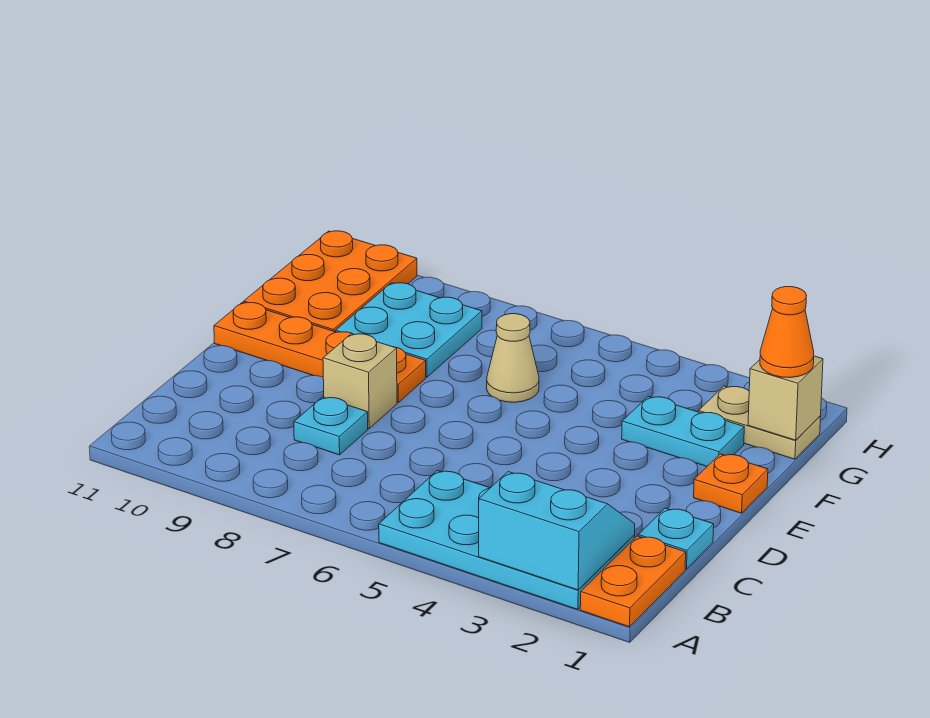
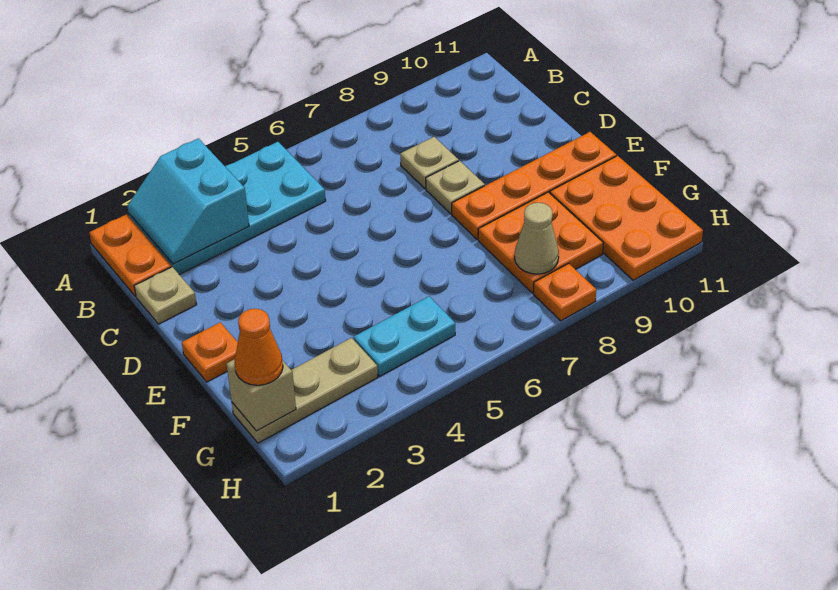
cyan 2x2 slope [479,472,635,590] -> cyan 2x2 slope turned to [127,138,249,264]
cyan 1x1 plate [638,508,714,569] -> tan 1x1 plate [134,267,197,324]
cyan 1x1 plate [294,397,368,455] -> tan 1x1 plate [400,137,459,189]
tan 1x1 brick [323,334,397,428] -> tan 1x1 plate [426,161,485,214]
cyan 1x2 plate [622,396,744,466] -> cyan 1x2 plate moved to [354,296,455,376]
tan 1x1 cone [487,314,539,402] -> tan 1x1 cone moved to [515,203,559,274]
cyan 2x2 plate [336,283,482,377] -> orange 2x2 plate [478,192,603,293]
tan 1x2 plate [698,386,821,459] -> tan 1x3 plate [232,338,378,443]
none -> orange 1x1 plate [533,263,596,321]

